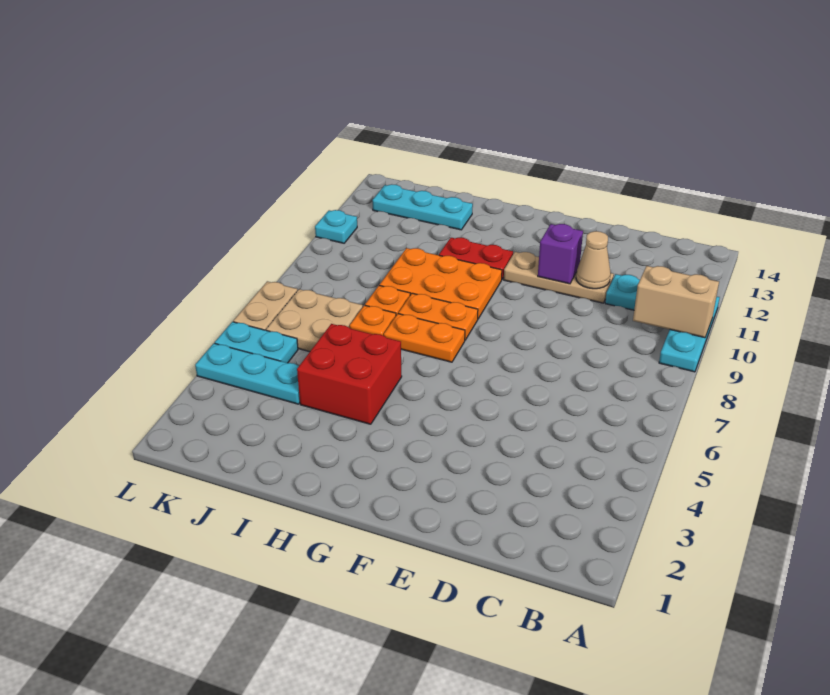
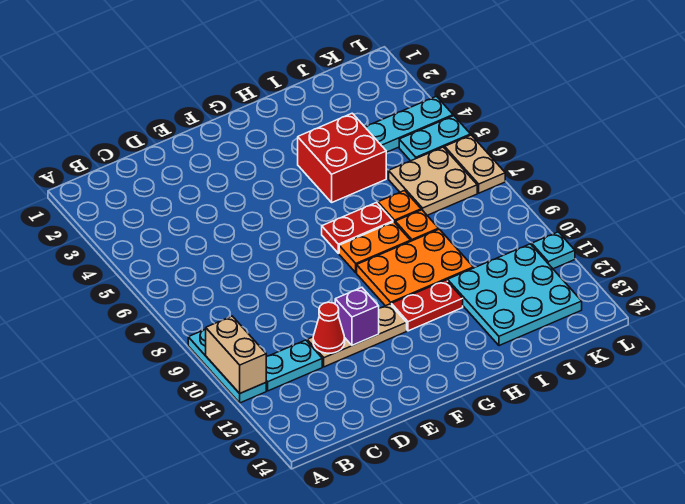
tan 1x2 brick [633,266,719,338] -> tan 1x2 brick turned to [206,316,266,393]
tan 1x1 cone [576,231,611,289] -> red 1x1 cone [313,302,345,353]
orange 1x2 plate [384,314,465,362] -> red 1x2 plate [322,203,393,253]
cyan 1x3 plate [373,184,473,230] -> cyan 3x3 plate [448,244,582,346]

